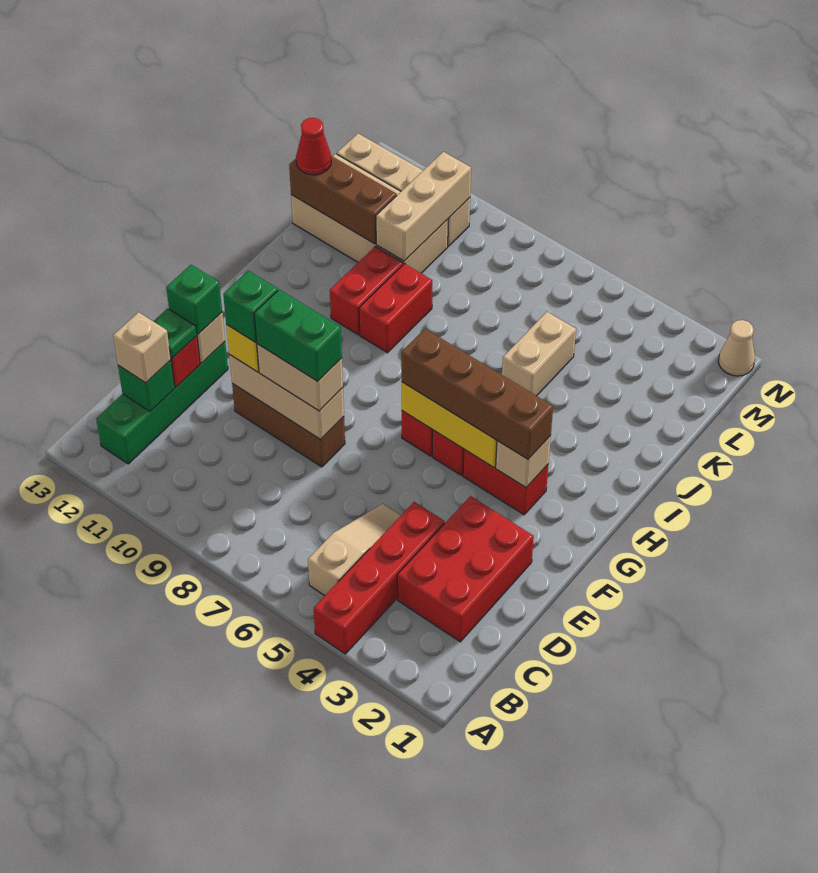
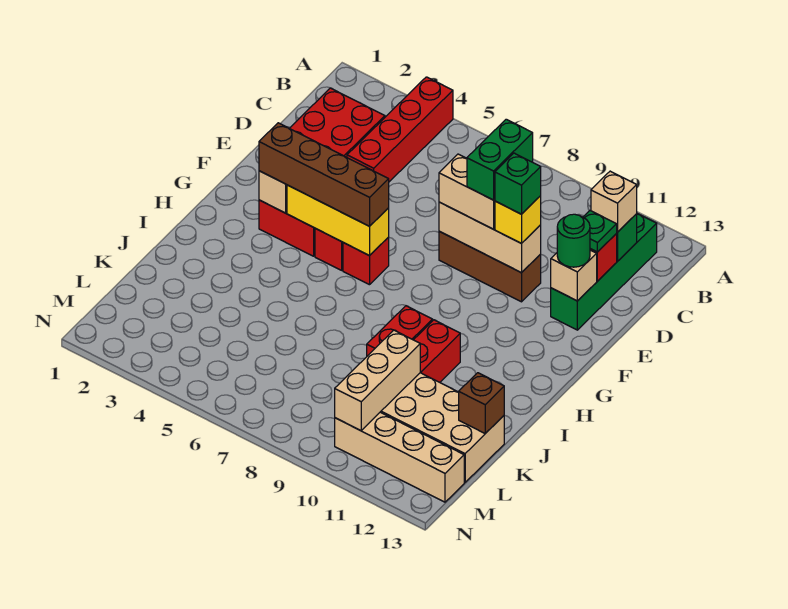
tan 1x3 slope [308,504,401,596] -> none
green 1x2 brick [254,290,342,381] -> green 1x2 brick turned to [467,119,533,200]
green 1x1 brick [166,265,222,334] -> green 1x1 round brick [557,214,590,267]
tan 1x2 brick [502,312,576,396] -> none
brown 1x3 brick [289,156,397,244] -> brown 1x1 brick [459,373,504,433]
red 1x1 cone [296,118,331,175] -> none
tan 1x1 cone [718,320,755,376] -> none

